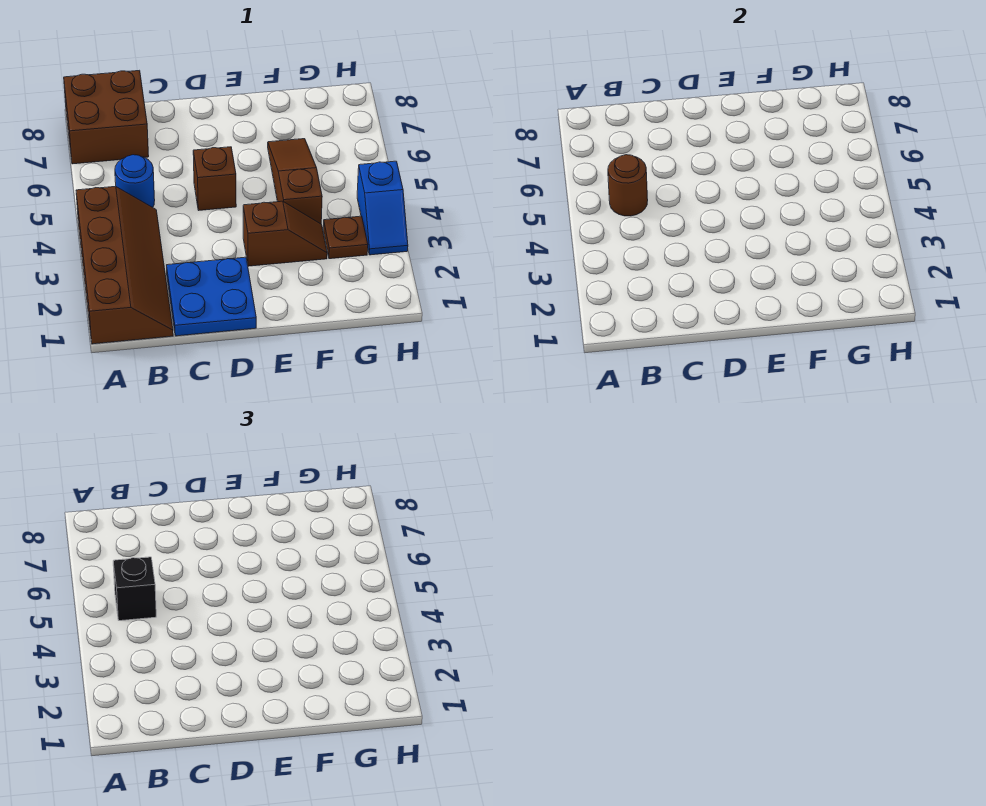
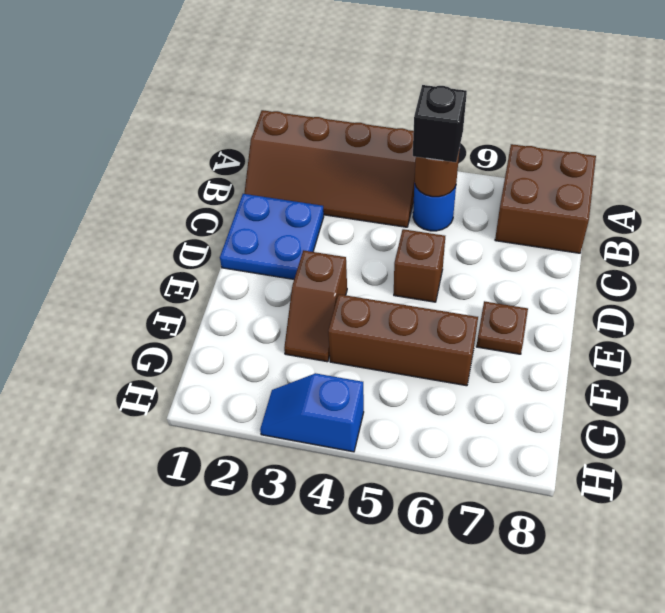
brown 1x3 slope [268,139,322,224] -> brown 1x3 brick [328,294,478,386]
brown 1x1 plate [323,216,368,259] -> brown 1x1 plate moved to [476,301,528,354]

